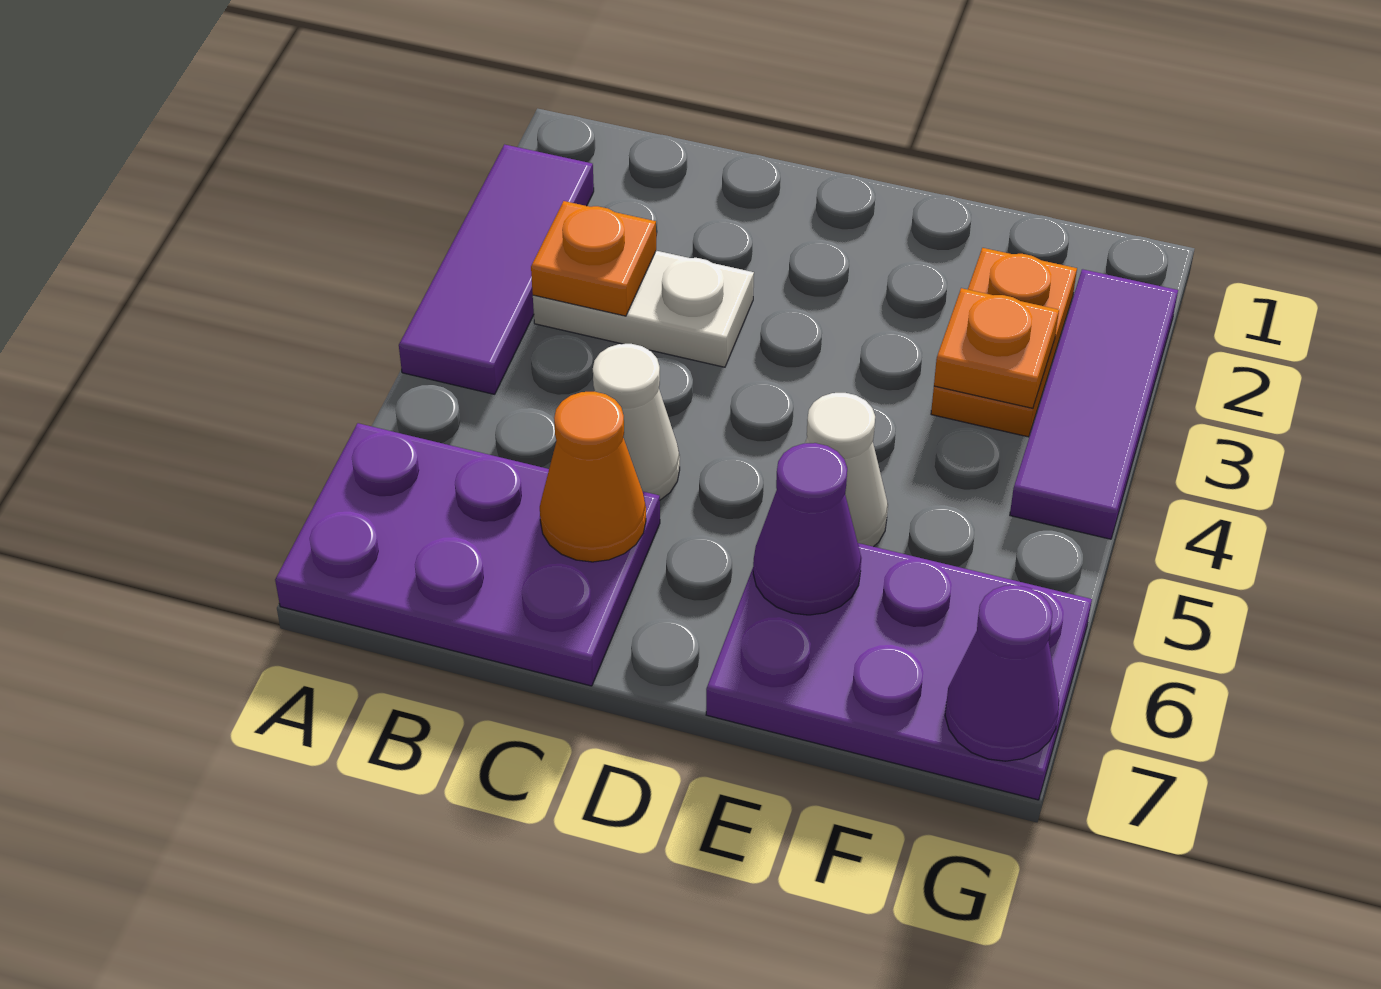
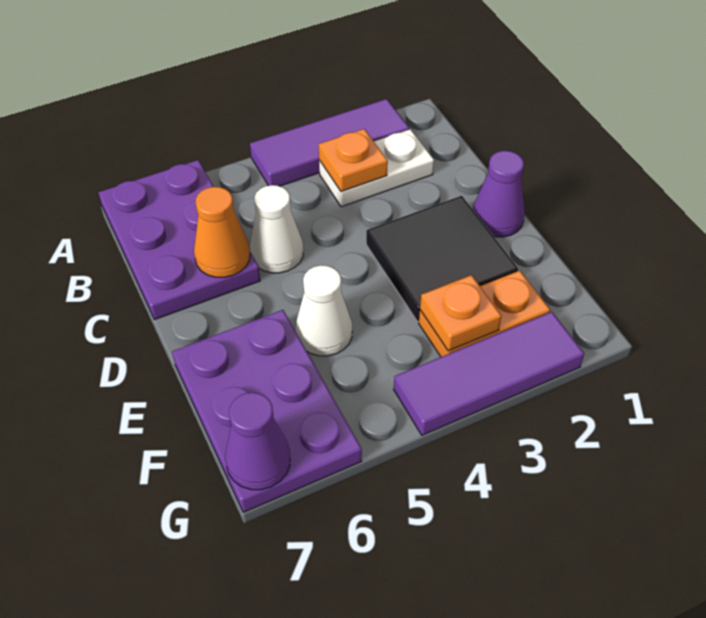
white 1x2 plate [533,251,754,367] -> white 1x2 plate turned to [319,129,434,207]
none -> black 2x2 tile [366,196,518,322]
purple 1x1 cone [753,443,861,615] -> purple 1x1 cone moved to [473,151,525,237]

